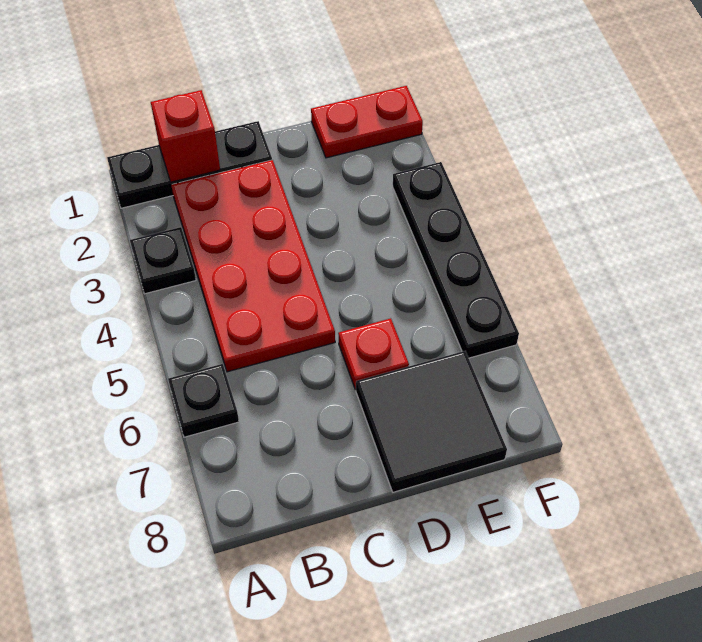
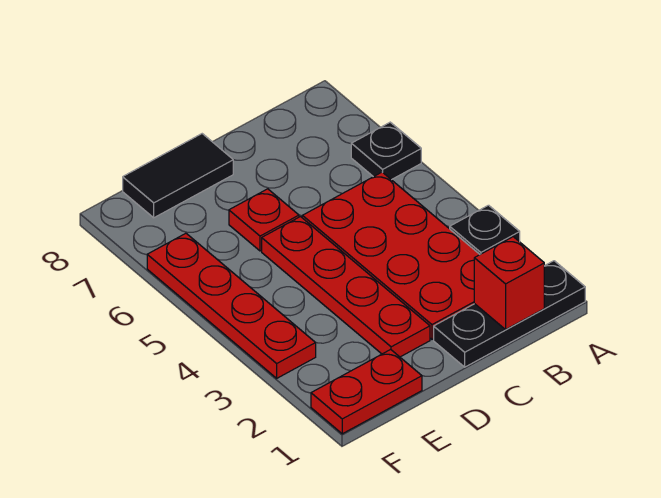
none -> red 1x4 plate [262,217,430,357]
black 2x2 tile [356,351,507,492] -> black 1x2 tile [123,134,233,218]
black 1x4 plate [393,162,519,358] -> red 1x4 plate [147,233,316,378]

